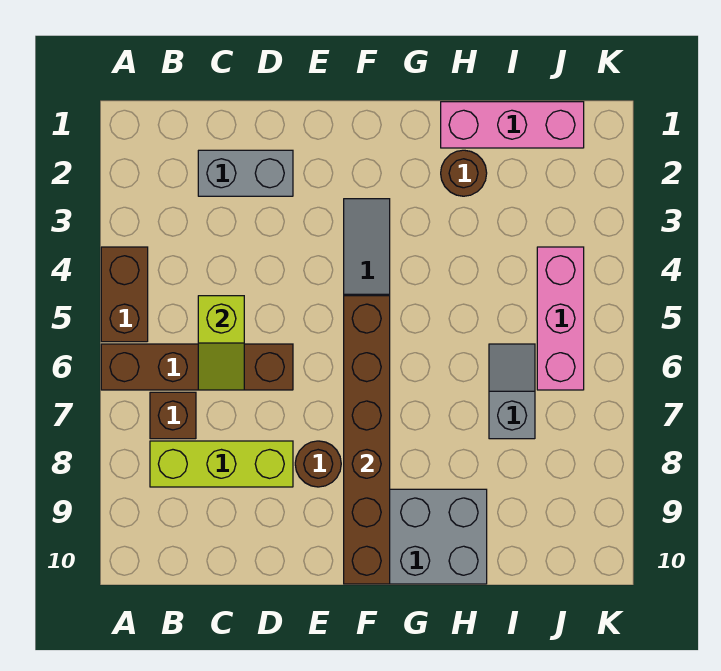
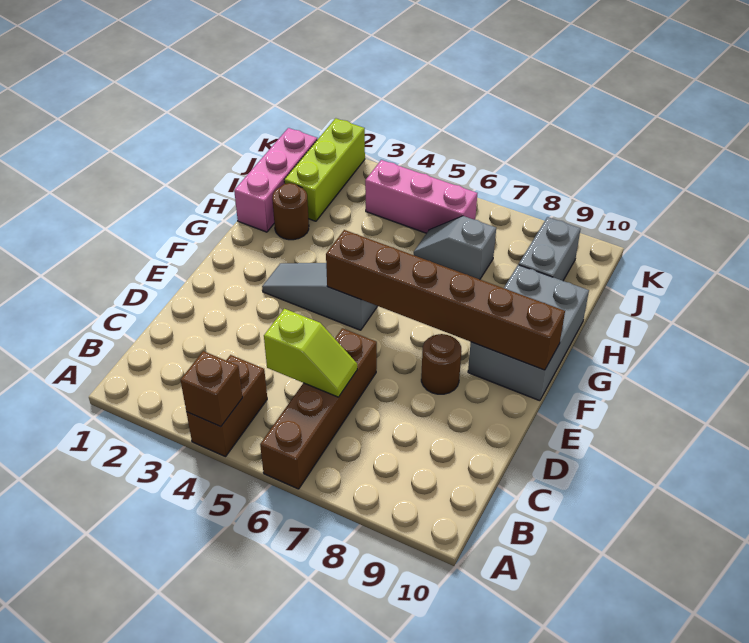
brown 1x2 brick [101,247,148,342] -> brown 1x2 brick turned to [186,355,267,457]
brown 1x1 brick [150,392,196,439] -> brown 1x1 brick moved to [181,351,243,427]
lime 1x3 brick [150,441,293,487] -> lime 1x3 brick moved to [284,118,365,221]
grey 1x2 brick [198,150,293,196] -> grey 1x2 brick moved to [519,217,581,281]

